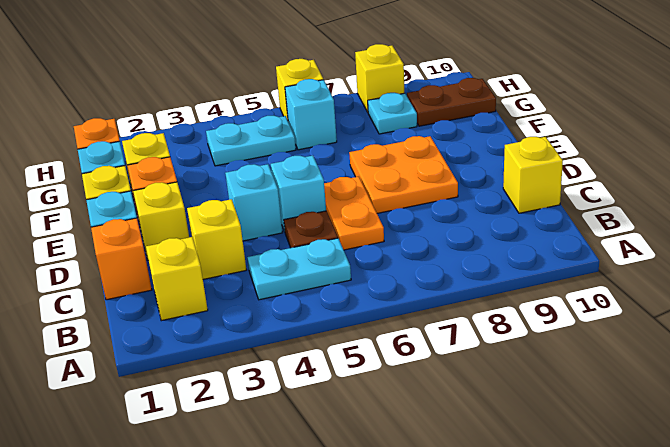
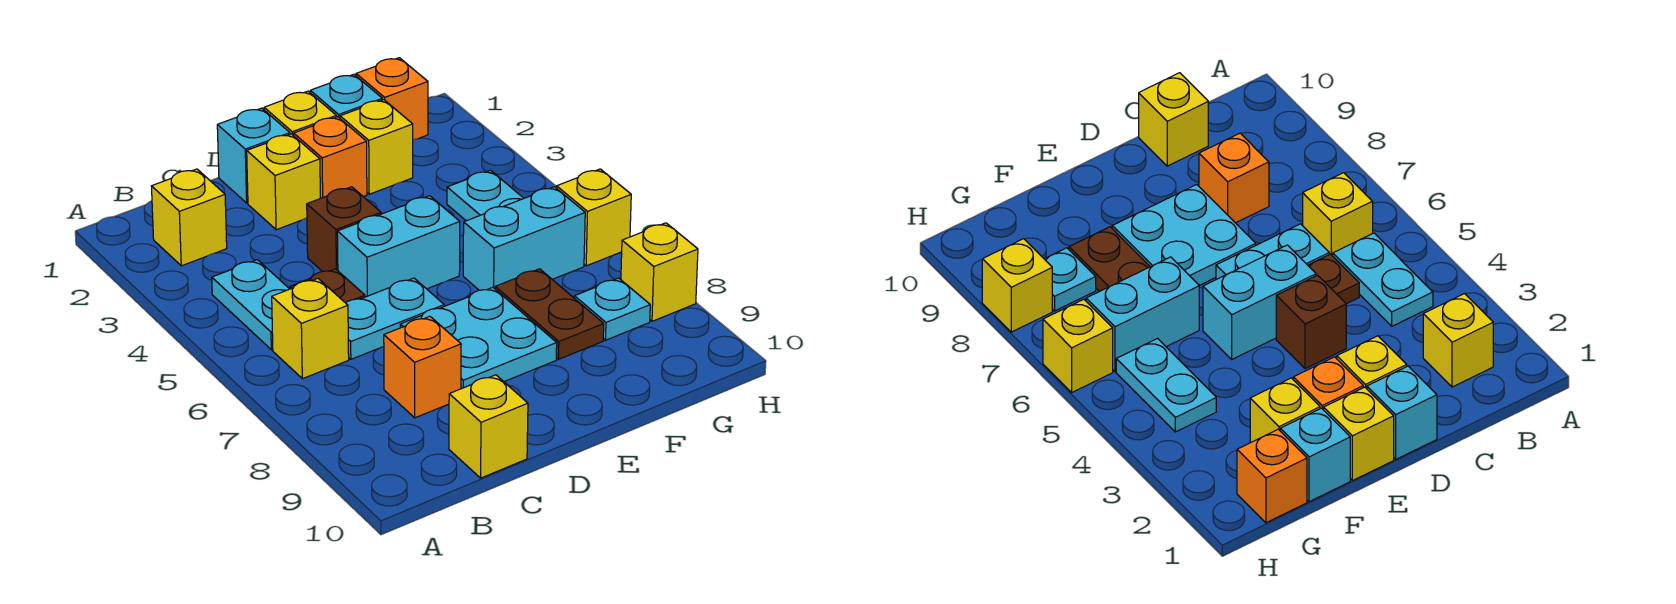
orange 1x1 brick [91,218,152,300] -> orange 1x1 brick moved to [384,316,461,418]
yellow 1x1 brick [187,199,246,279] -> yellow 1x1 brick moved to [272,278,349,379]
orange 1x2 plate [324,177,384,250] -> cyan 1x2 plate [346,278,444,359]
cyan 1x1 brick [225,164,283,241] -> brown 1x1 brick [307,187,381,272]
cyan 1x1 brick [271,156,326,231] -> cyan 1x2 brick [337,196,460,297]
orange 2x2 plate [349,136,458,213] -> cyan 2x2 plate [400,287,557,389]
cyan 1x1 brick [285,79,337,150] -> cyan 1x2 brick [463,187,585,290]
brown 1x2 plate [407,78,496,126] -> brown 1x2 plate moved to [495,269,604,359]

